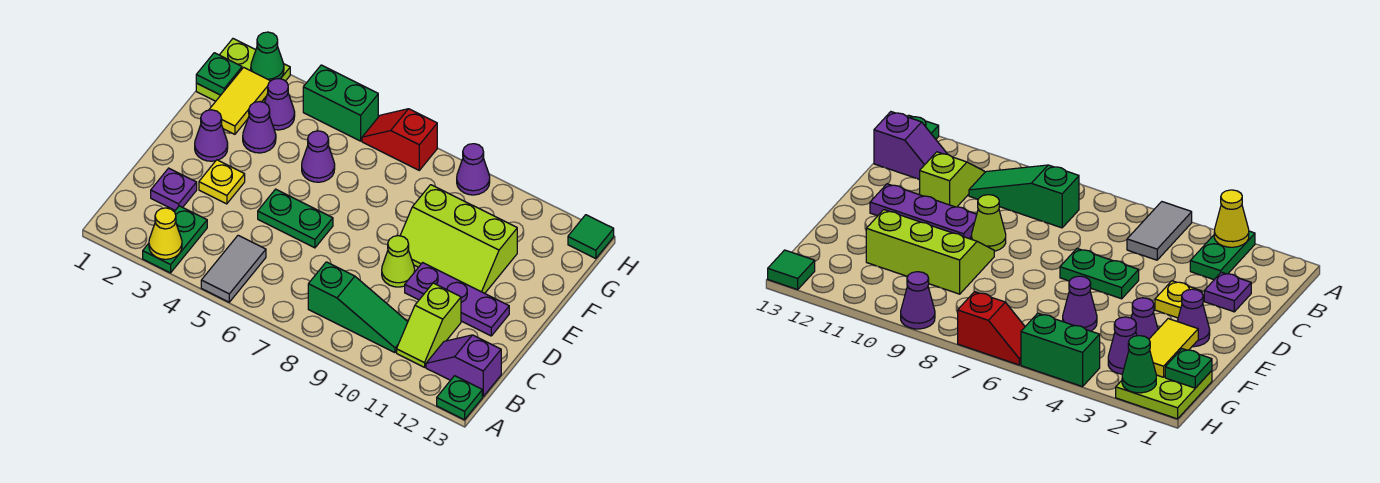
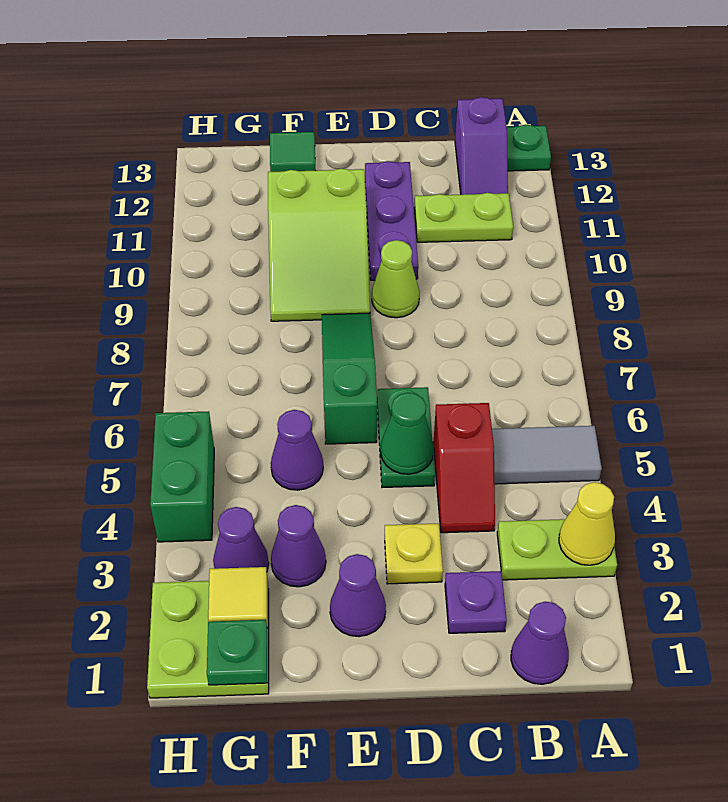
green 1x2 plate [143,206,207,273] -> lime 1x2 plate [497,519,617,580]
green 1x3 slope [308,262,408,353] -> green 1x3 slope moved to [322,313,377,444]
lime 1x2 slope [397,283,461,367] -> lime 1x2 plate [414,193,513,242]
lime 2x3 slope [400,185,517,293] -> lime 2x3 slope turned to [268,168,370,321]
yellow 1x2 tile [209,67,270,134] -> yellow 1x1 tile [208,567,267,623]
green 1x1 cone [251,32,284,81] -> green 1x1 cone moved to [381,393,434,474]
red 1x2 slope [362,109,437,170] -> red 1x2 slope moved to [433,403,495,533]
purple 1x1 cone [457,144,490,195] -> purple 1x1 cone moved to [511,601,569,684]
green 1x1 tile [568,215,614,259] -> green 1x1 tile moved to [270,132,315,172]

